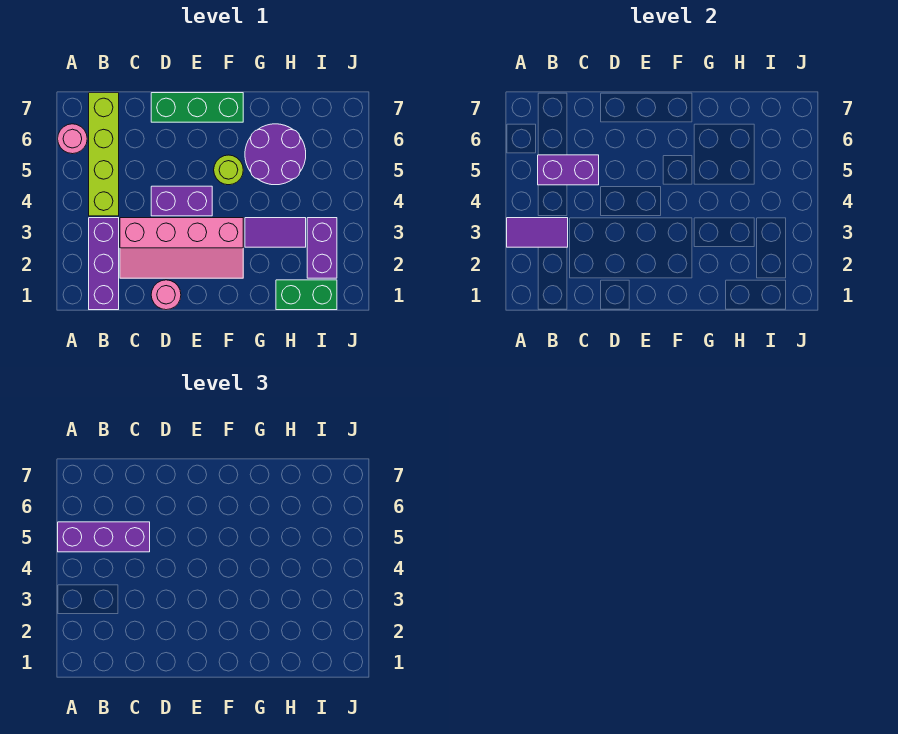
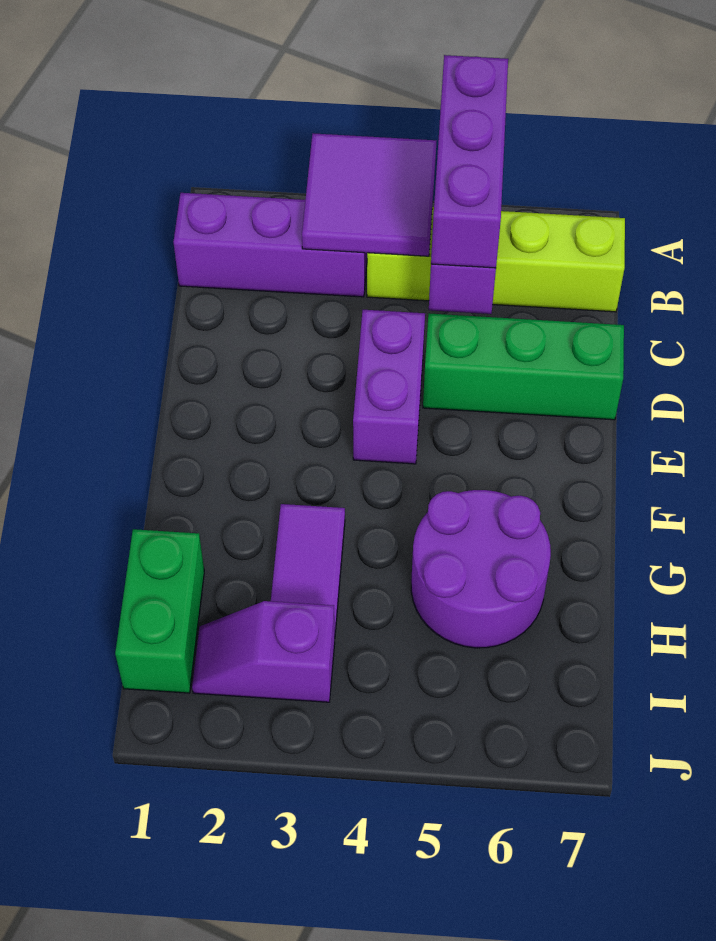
purple 1x2 tile [507,218,568,247] -> purple 2x2 tile [302,133,436,256]
pink 1x1 round brick [58,124,87,154] -> none
pink 2x4 slope [120,218,243,278] -> none
pink 1x1 round brick [151,280,181,310] -> none
green 1x3 brick [151,93,243,122] -> green 1x3 brick turned to [423,313,624,420]
lime 1x1 round brick [214,155,243,185] -> none
purple 1x2 brick [307,218,337,278] -> purple 1x2 slope [192,601,335,702]

